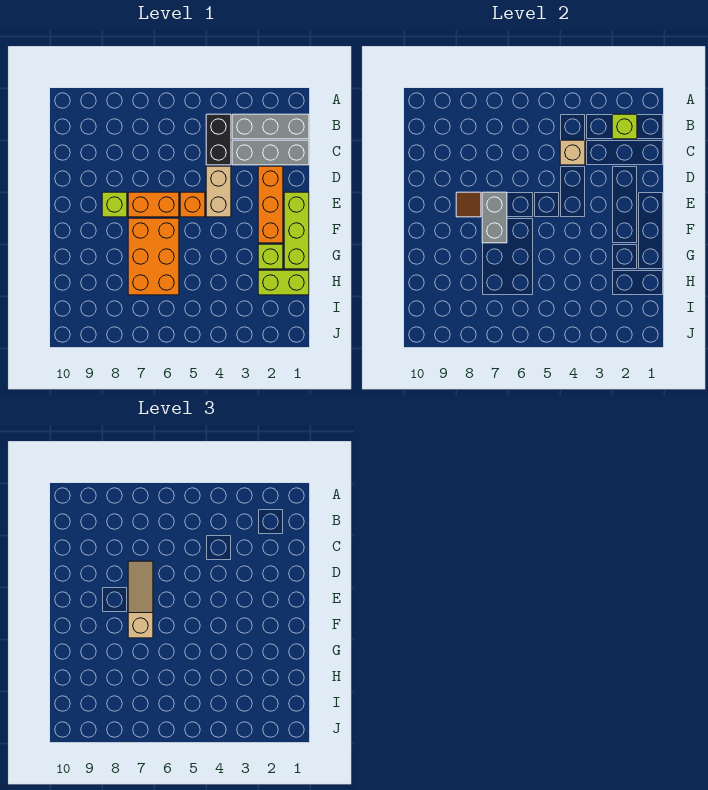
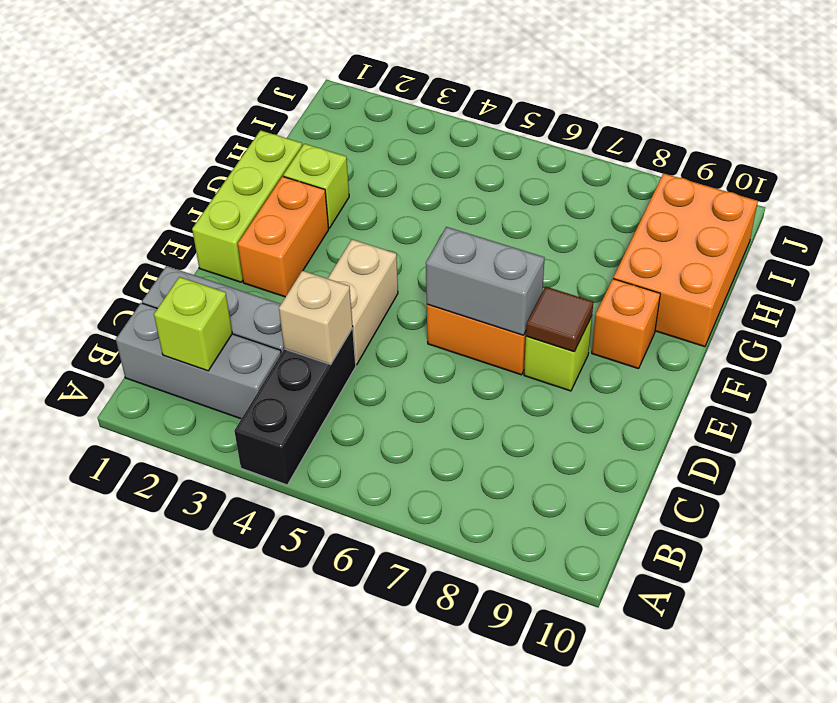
black 1x2 brick [206,114,231,165] -> black 1x3 brick [234,328,356,485]
orange 1x3 brick [258,166,283,243] -> orange 1x2 brick [238,176,329,297]
tan 1x3 slope [128,561,153,638] -> none
orange 1x1 brick [180,192,205,217] -> orange 1x1 brick moved to [592,279,660,369]
grey 1x2 brick [482,192,507,243] -> grey 1x2 brick turned to [426,227,545,335]
orange 2x3 brick [128,218,179,295] -> orange 2x3 brick moved to [613,173,758,347]
lime 1x2 brick [258,270,309,295] -> none

